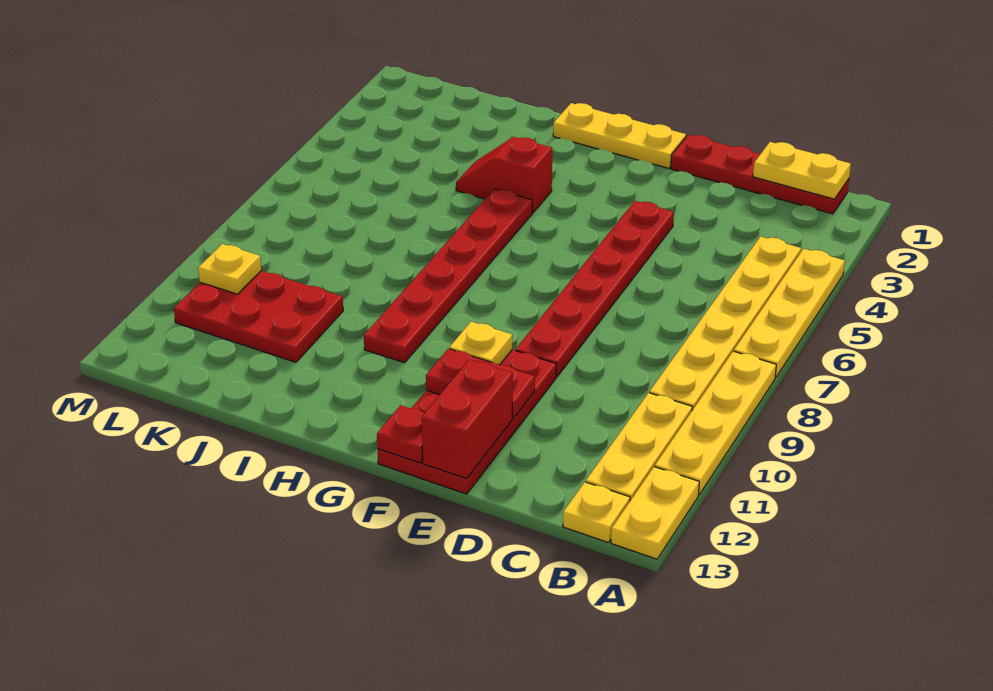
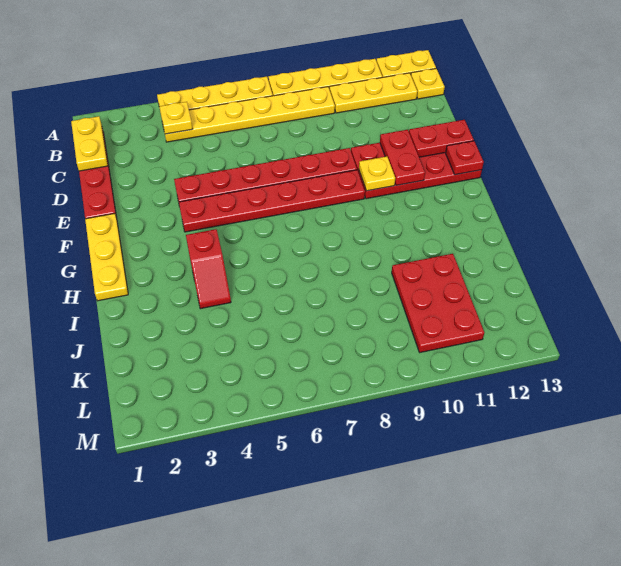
red 1x2 brick [422,359,513,479] -> red 1x2 plate [409,120,474,157]
red 1x6 plate [364,189,532,363] -> red 1x6 plate moved to [179,170,365,232]
yellow 1x1 plate [198,244,261,294] -> yellow 1x1 plate moved to [159,102,193,134]

